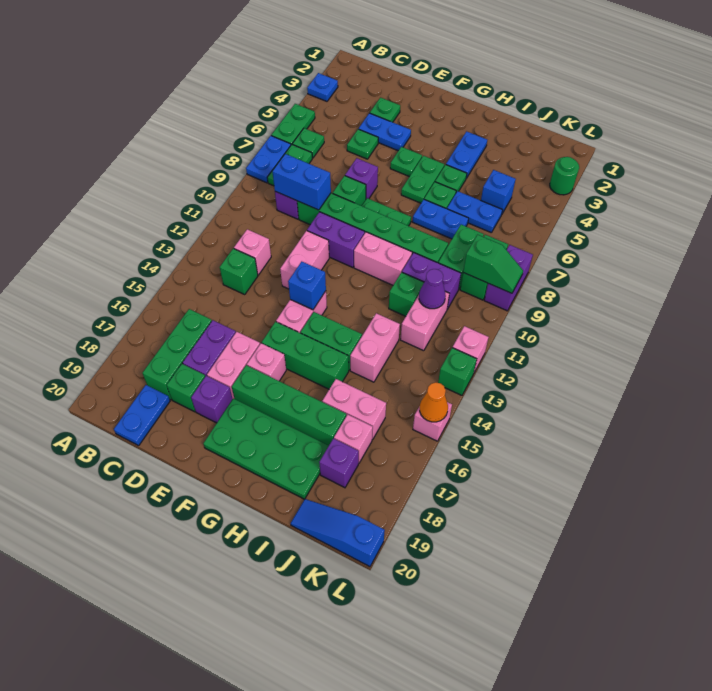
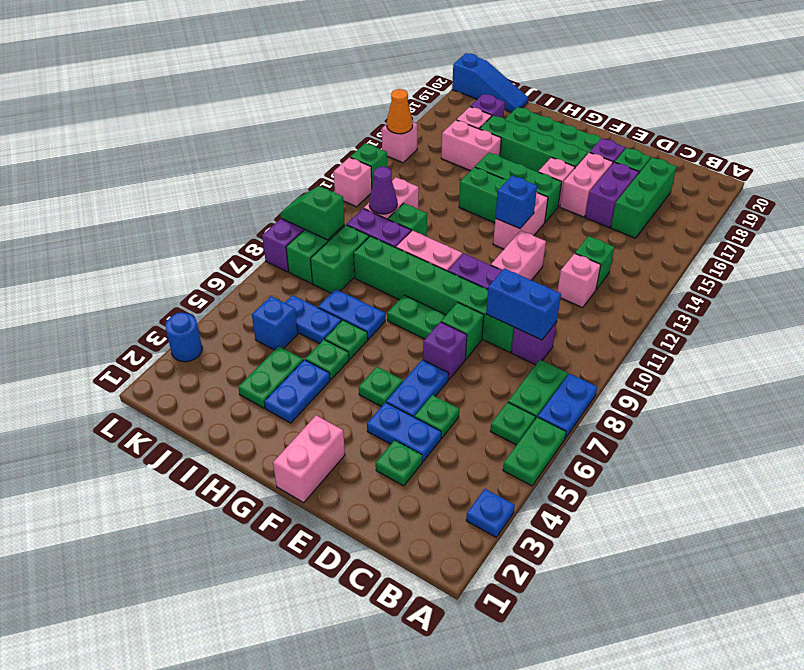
blue 1x2 plate [114,385,170,446] -> blue 1x2 plate moved to [386,360,449,417]
green 1x2 plate [401,156,444,203] -> green 1x2 plate moved to [238,346,303,408]
pink 1x2 brick [350,313,400,382] -> pink 1x2 brick moved to [273,415,345,503]
green 1x1 round brick [550,157,579,195] -> blue 1x1 round brick [165,313,202,362]

